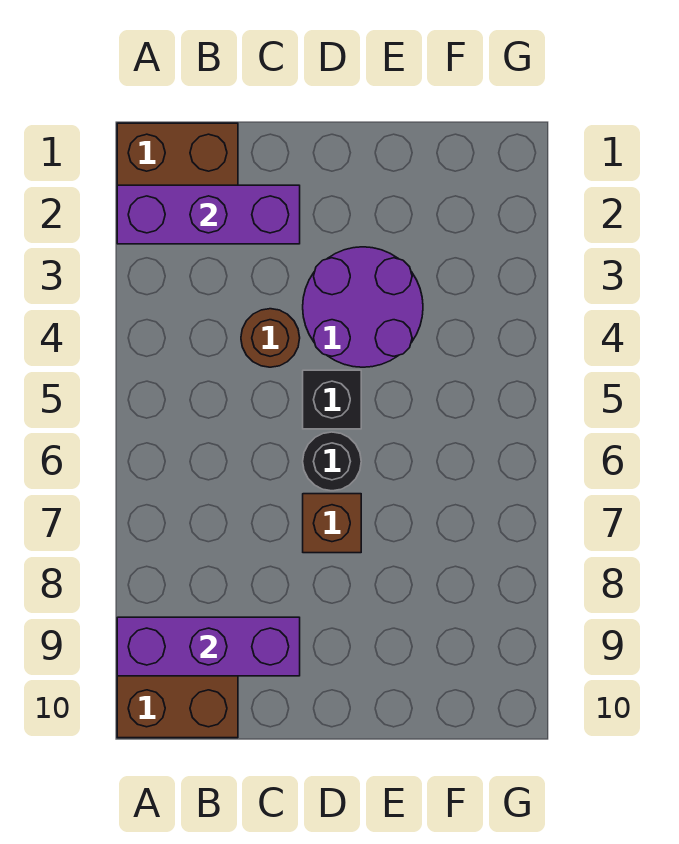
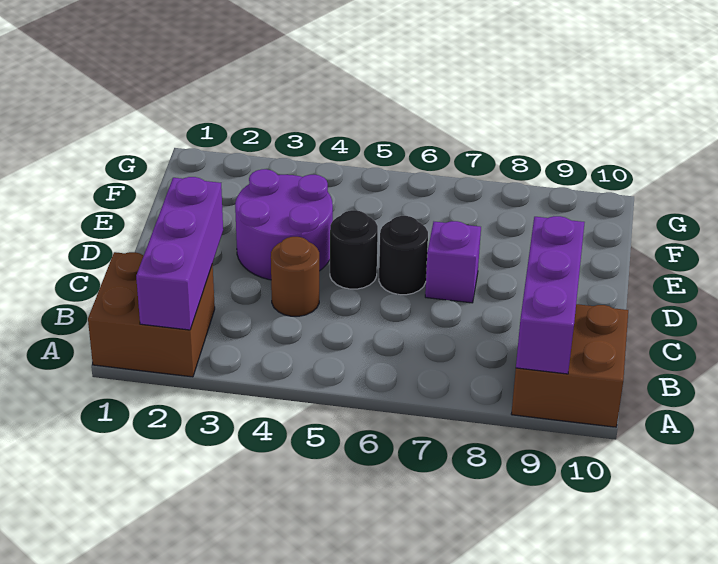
black 1x1 brick [303,370,361,429] -> black 1x1 round brick [330,210,378,289]
brown 1x1 brick [303,494,361,553] -> purple 1x1 brick [425,221,481,303]

